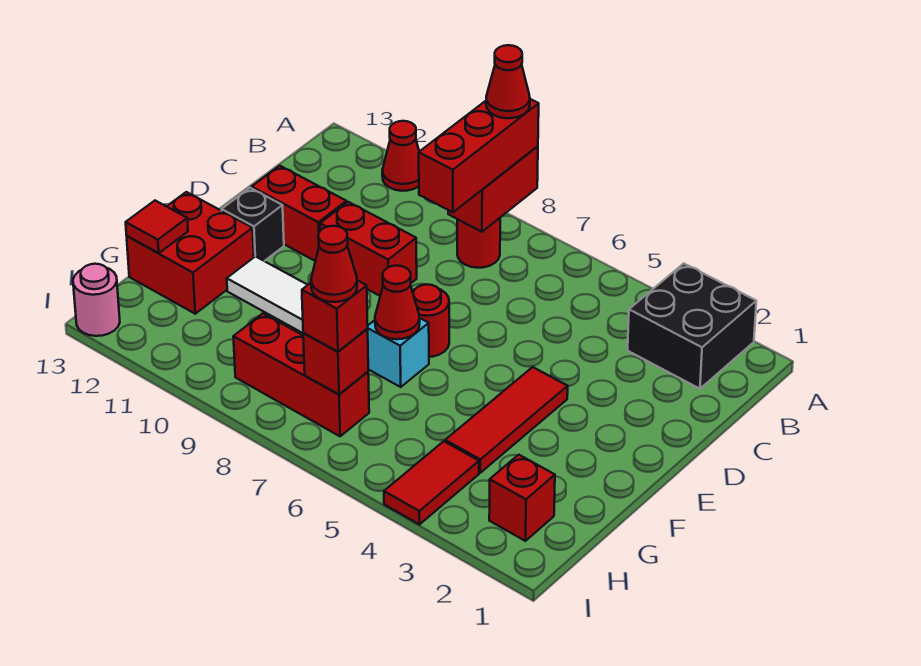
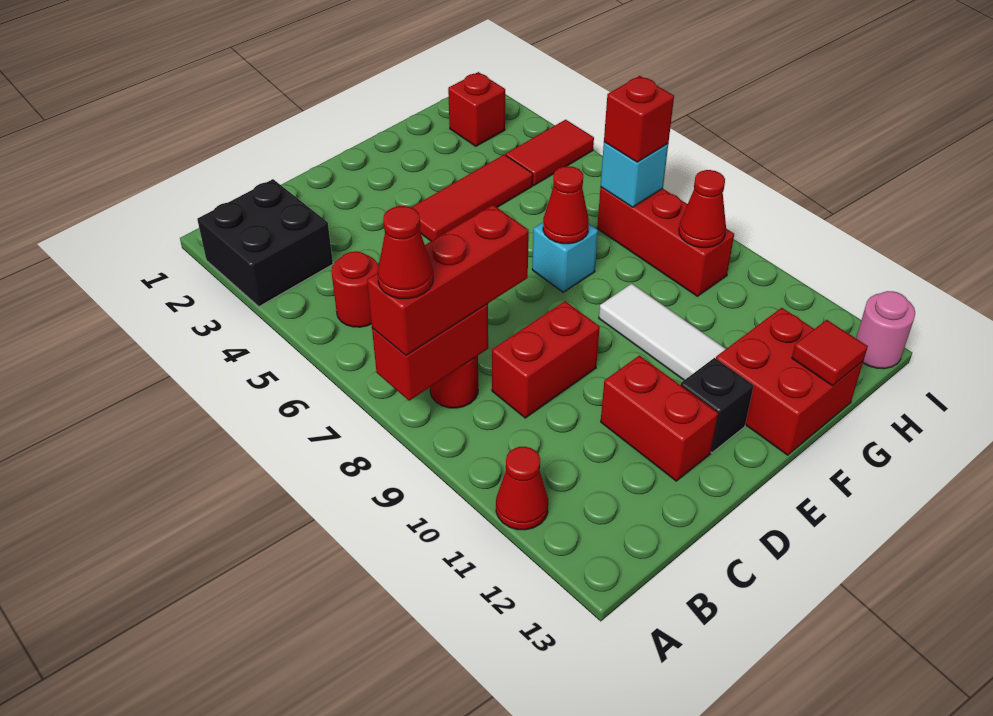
red 1x2 brick [320,202,417,296] -> red 1x2 brick turned to [492,301,600,418]
red 1x1 round brick [412,285,449,357] -> red 1x1 round brick moved to [331,251,378,327]
red 1x1 brick [303,329,368,394] -> cyan 1x1 brick [600,142,668,207]
red 1x1 cone [311,226,357,302] -> red 1x1 cone moved to [679,170,726,248]

